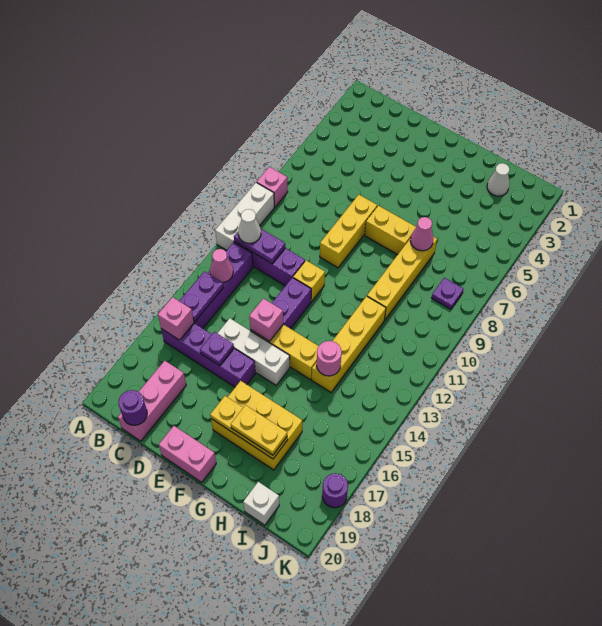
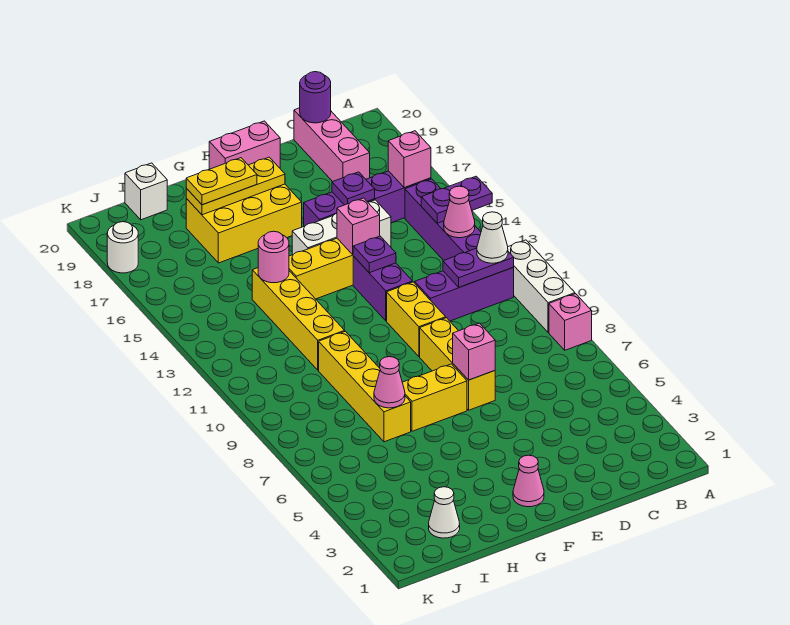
purple 1x2 plate [180,271,223,322] -> purple 1x2 plate turned to [421,176,492,223]
none -> pink 1x1 brick [453,323,495,380]
yellow 1x1 brick [293,261,325,301] -> yellow 1x2 brick [387,282,446,357]
none -> pink 1x1 cone [513,455,544,507]
purple 1x1 plate [432,278,463,309] -> purple 1x1 plate moved to [353,236,396,273]
purple 1x1 round brick [322,473,348,508] -> white 1x1 round brick [107,222,138,273]

